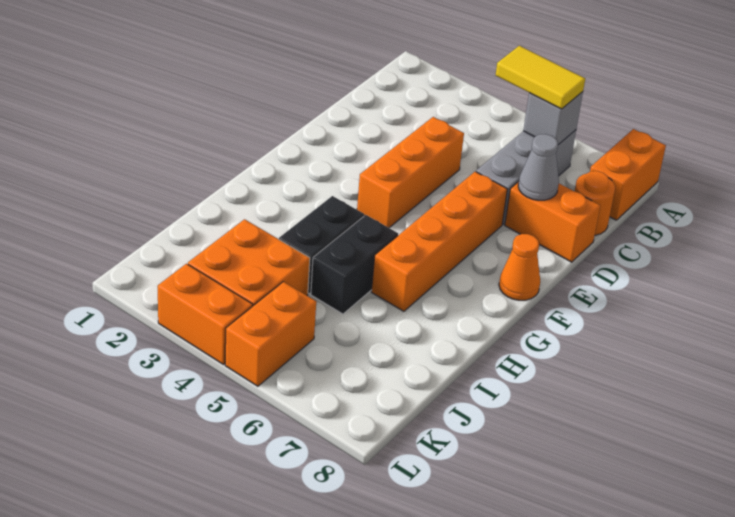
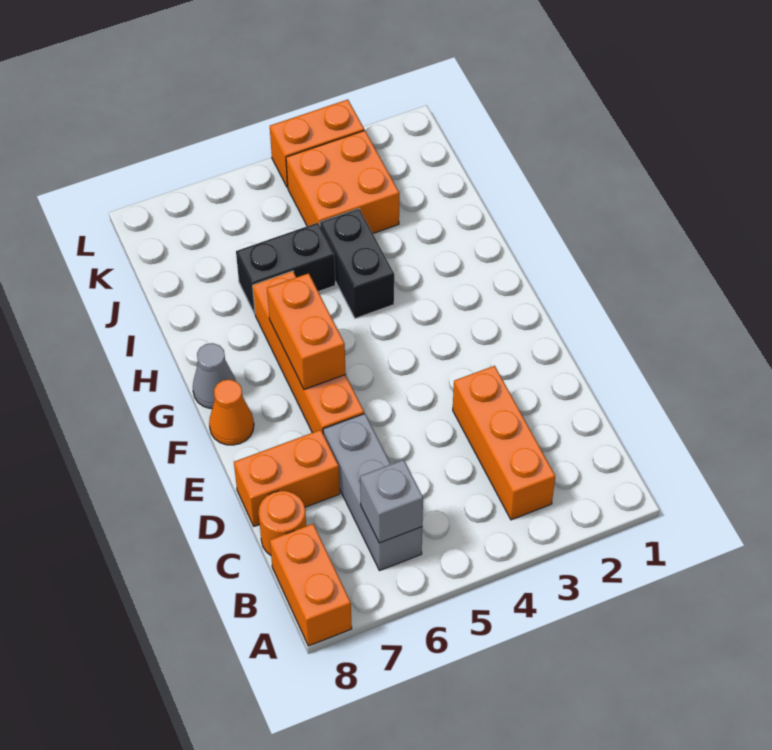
yellow 1x2 tile [496,46,585,109] -> none
orange 1x3 brick [357,117,464,228] -> orange 1x3 brick moved to [453,366,555,520]
grey 1x1 cone [518,134,559,200] -> grey 1x1 cone moved to [193,343,236,409]
black 1x2 brick [311,215,398,314] -> black 1x2 brick turned to [236,223,335,314]
orange 1x2 brick [225,282,316,386] -> orange 1x2 brick moved to [267,273,346,389]

